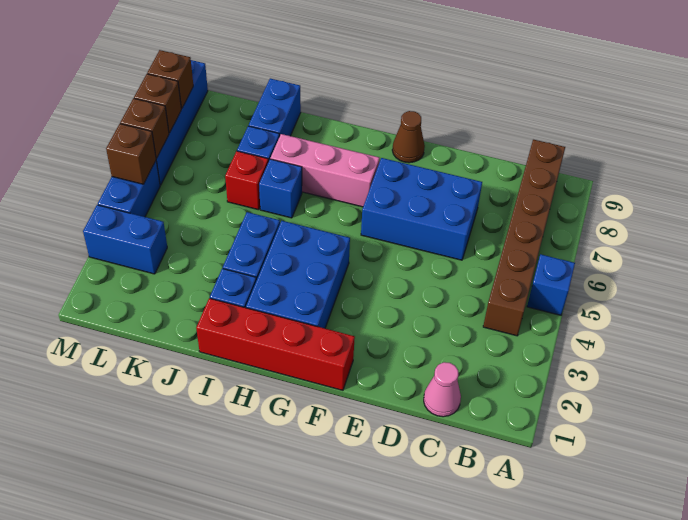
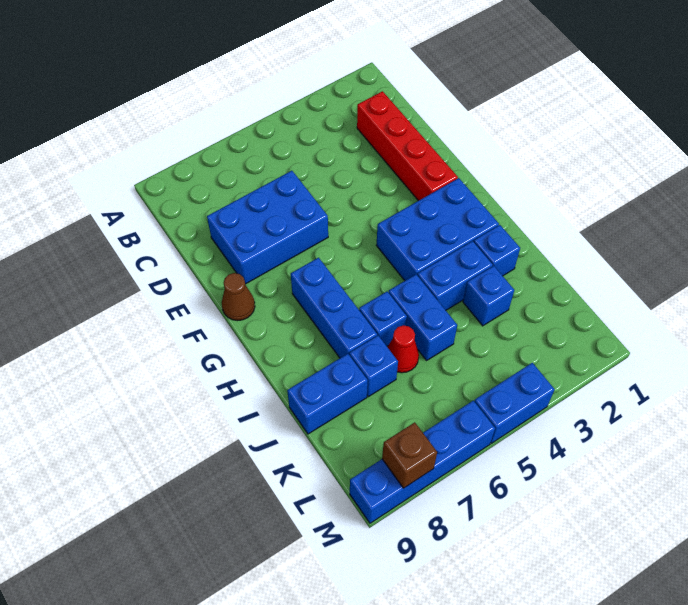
blue 1x1 brick [527,254,575,315] -> blue 1x1 brick moved to [463,266,514,326]
brown 1x6 brick [483,140,565,336] -> none
pink 1x1 cone [424,362,461,417] -> none
blue 2x3 brick [361,158,482,260] -> blue 2x3 brick turned to [207,171,328,284]
red 1x4 brick [196,298,355,390] -> red 1x4 brick moved to [357,91,458,201]
pink 1x3 brick [270,134,379,207] -> blue 1x3 brick [291,258,377,358]
red 1x1 brick [225,151,268,210] -> red 1x1 cone [388,325,419,373]
blue 1x2 brick [83,205,167,274] -> blue 1x2 brick moved to [389,274,457,360]
brown 1x1 brick [106,124,156,184] -> none
brown 1x1 brick [120,98,169,158] -> none
brown 1x1 brick [134,74,181,133] -> none

